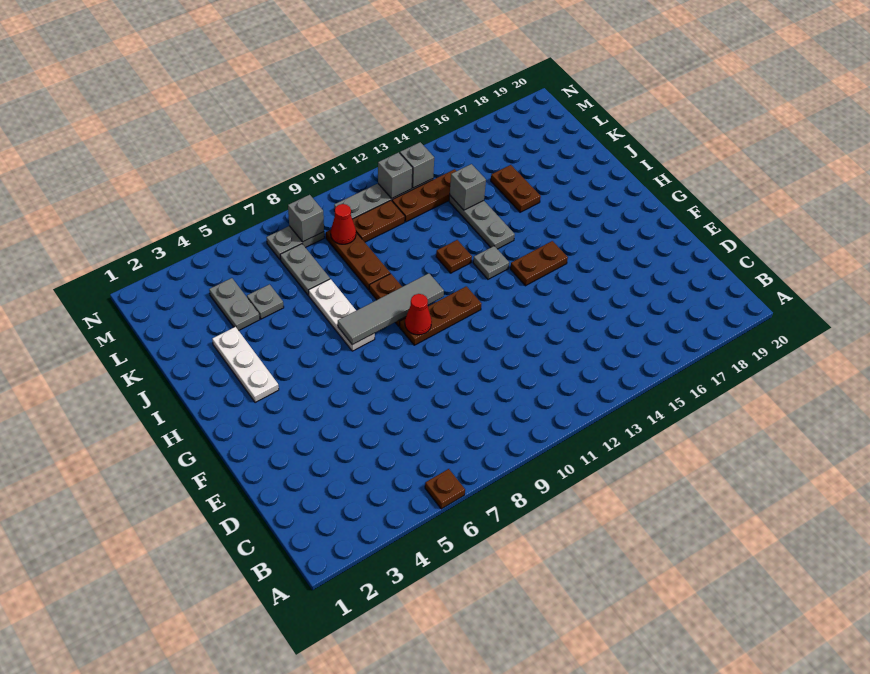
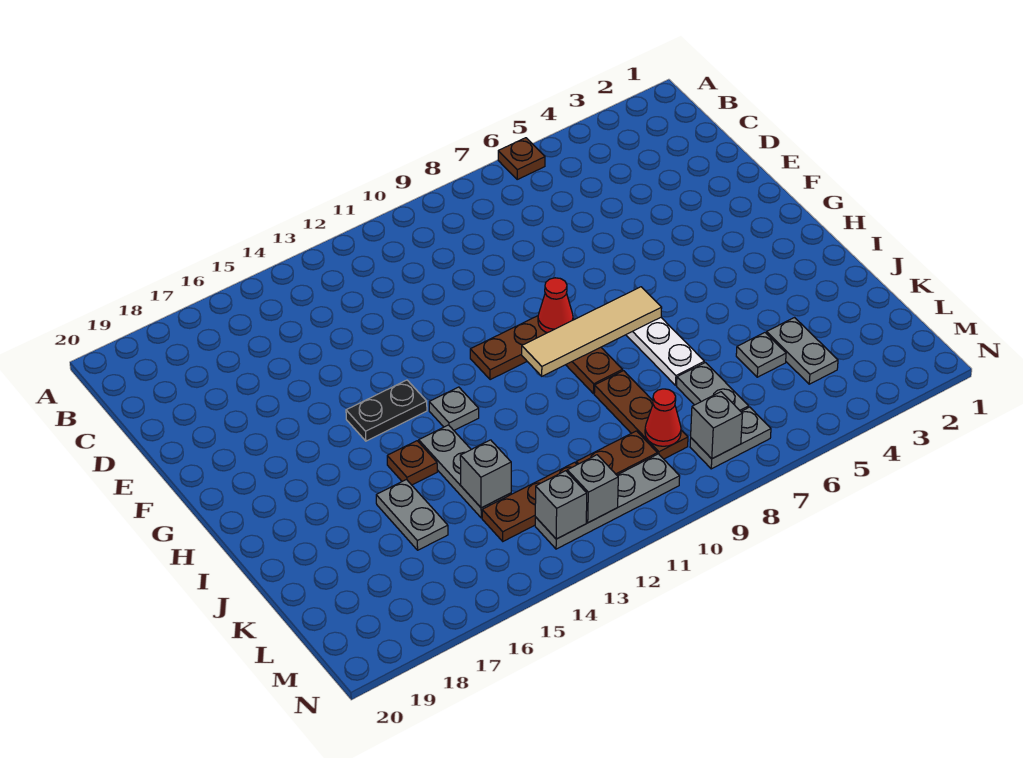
brown 1x2 plate [510,241,568,286] -> black 1x2 plate [346,380,427,441]
white 1x3 plate [212,327,279,403] -> none
grey 1x4 tile [338,273,444,345] -> tan 1x4 tile [522,287,662,376]
brown 1x1 plate [436,240,472,273] -> brown 1x1 plate moved to [387,441,437,485]
brown 1x2 plate [491,165,541,212] -> grey 1x2 plate [376,480,448,550]

